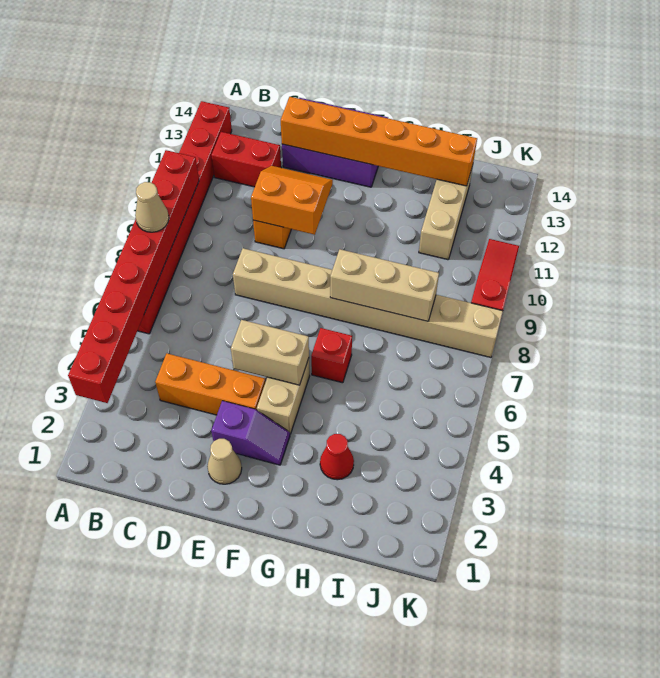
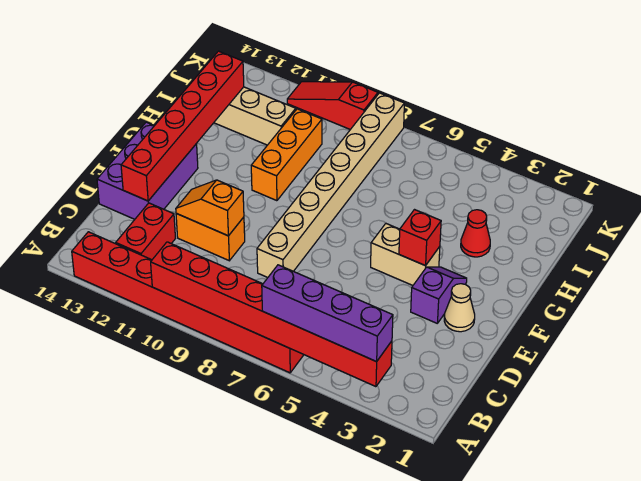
none -> purple 1x4 brick [262,265,393,362]
tan 1x1 cone [135,182,169,232] -> none
orange 1x3 brick [155,354,266,415] -> orange 1x3 brick moved to [251,109,322,201]
orange 2x2 slope [251,166,333,235] -> orange 1x2 slope [176,180,244,236]
orange 1x6 brick [281,97,477,186] -> red 1x6 brick [121,51,244,201]
tan 1x2 brick [231,320,309,385] -> none
red 1x1 brick [311,328,352,383] -> red 1x1 brick moved to [399,210,441,266]
tan 1x3 brick [330,249,439,321] -> none

